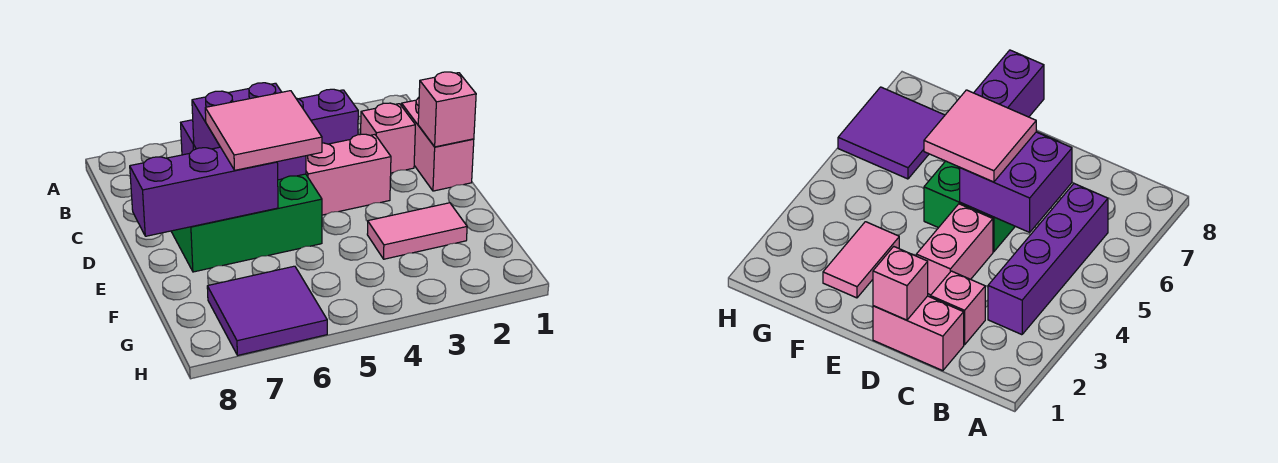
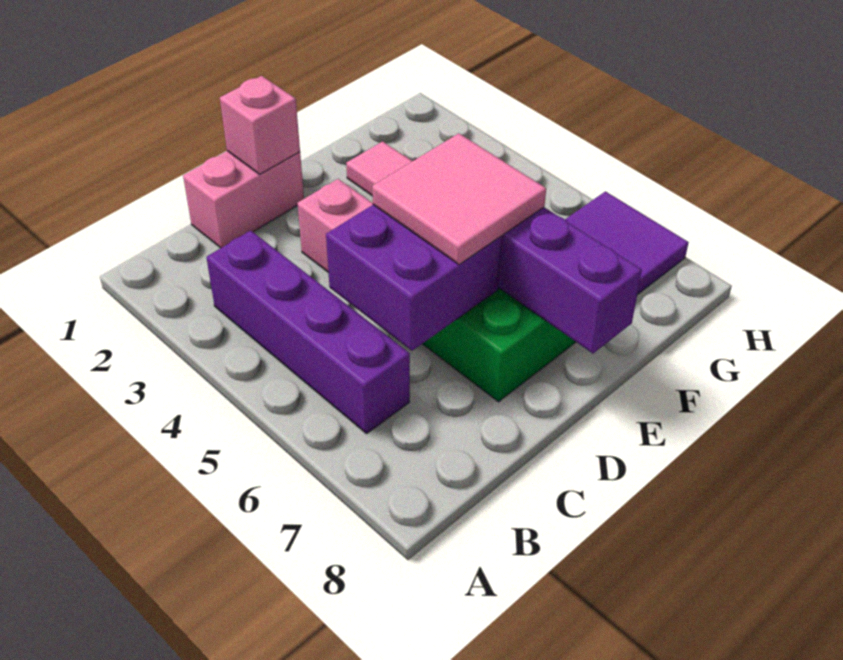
pink 1x1 brick [361,103,415,173] -> none

